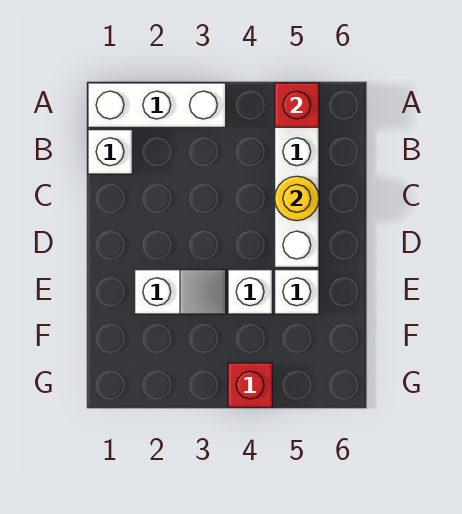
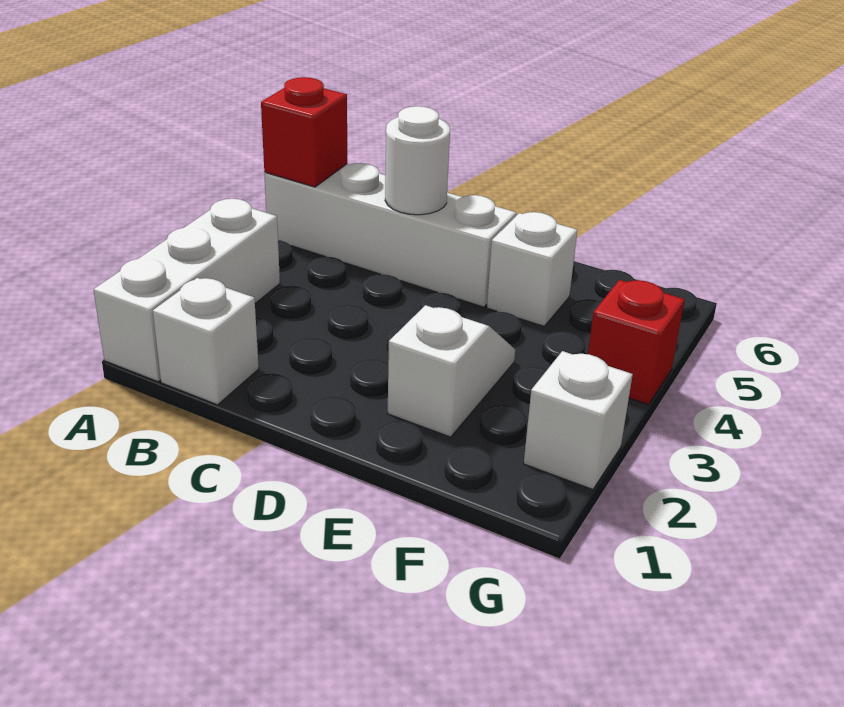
yellow 1x1 round brick [275,176,319,221] -> white 1x1 round brick [385,106,450,215]
white 1x1 brick [228,270,272,314] -> white 1x1 brick moved to [524,351,633,489]

